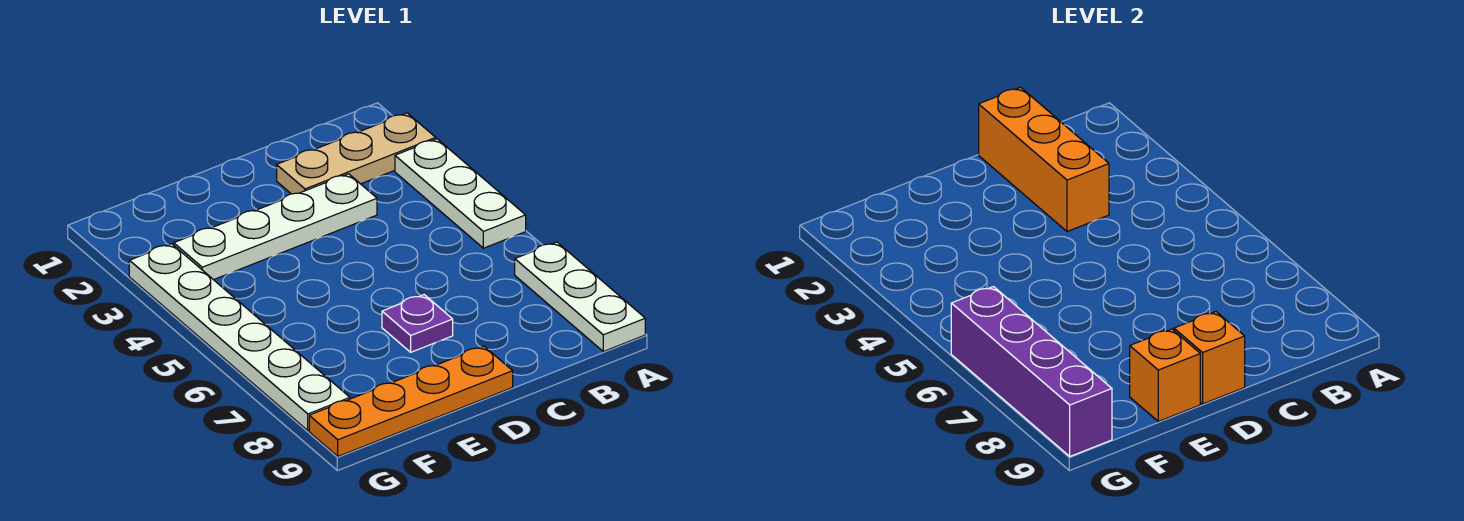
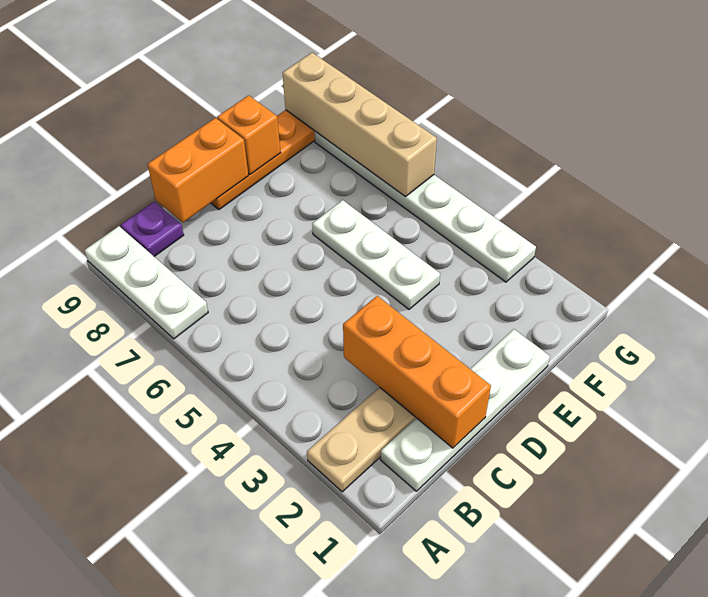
white 1x3 plate [395,139,526,248] -> white 1x3 plate moved to [312,200,440,309]
white 1x4 plate [174,174,377,280] -> white 1x4 plate moved to [380,329,550,491]
purple 1x1 plate [382,295,453,352] -> purple 1x1 plate moved to [121,202,184,256]
orange 1x1 brick [1174,312,1245,404] -> orange 1x2 brick [147,118,248,222]
purple 1x4 brick [951,287,1112,456] -> tan 1x4 brick [283,53,437,197]

